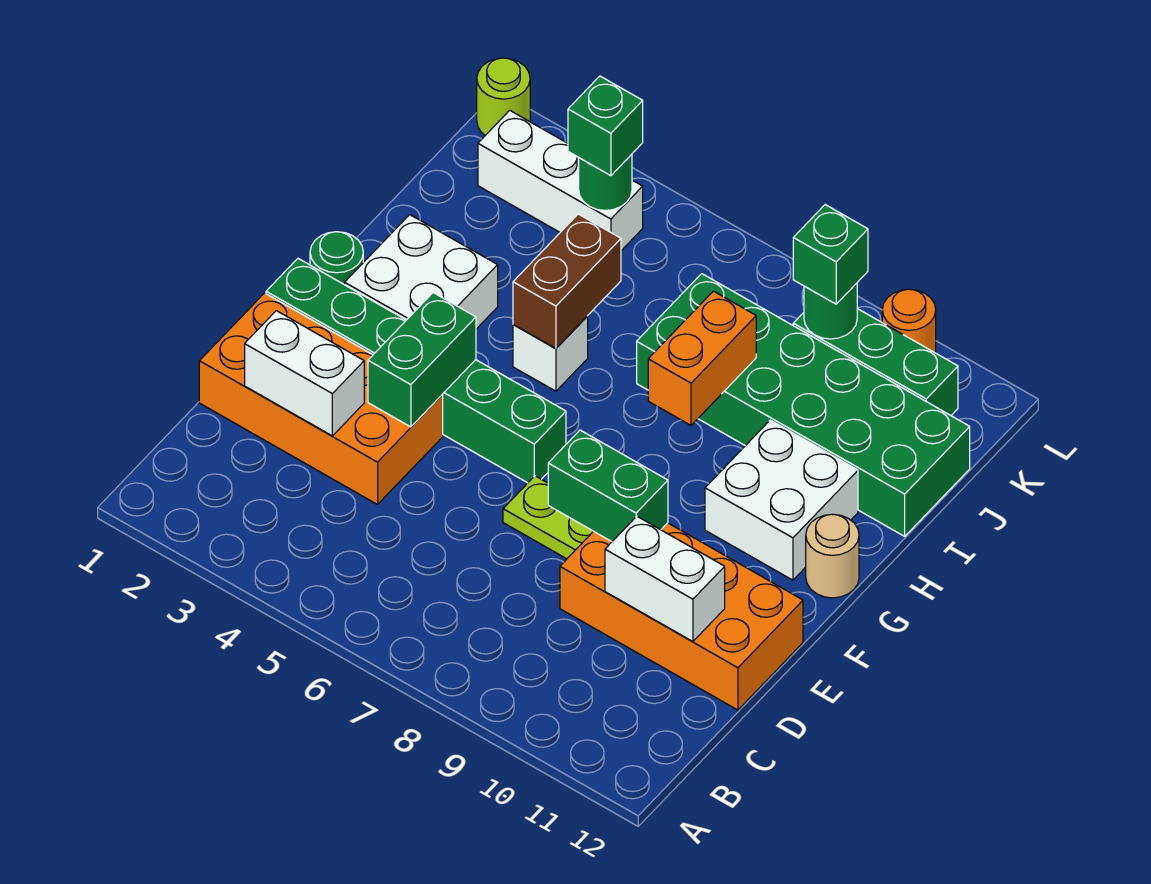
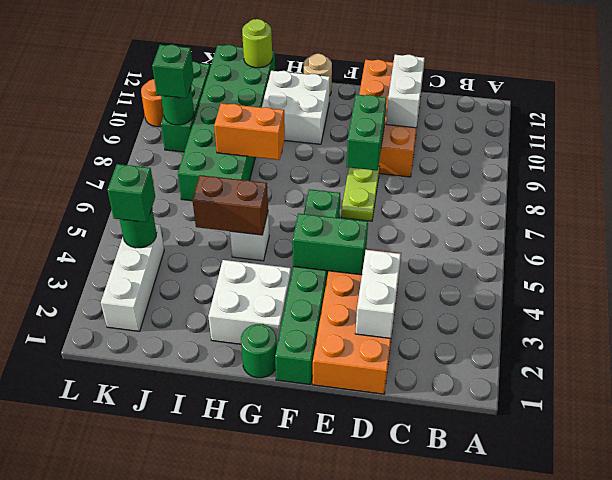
lime 1x1 round brick [477,58,530,135] -> lime 1x1 round brick moved to [242,19,272,68]

